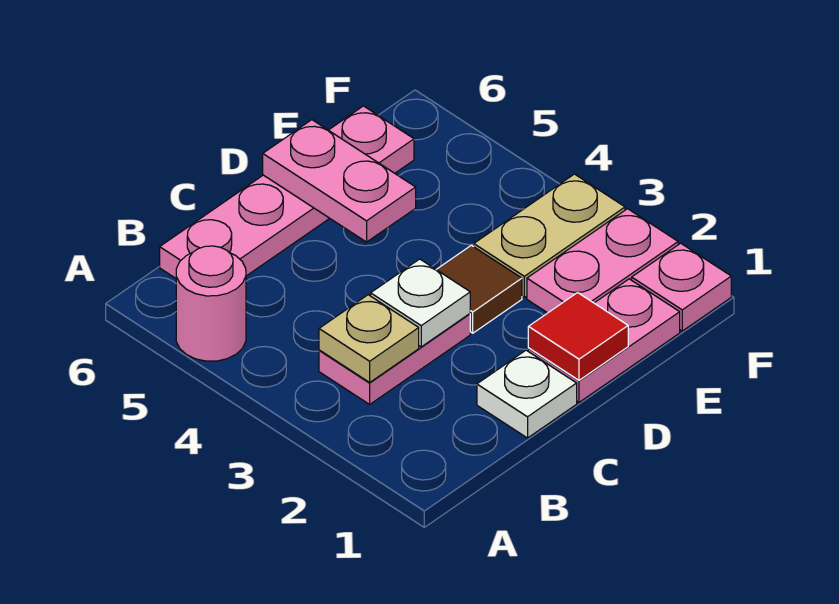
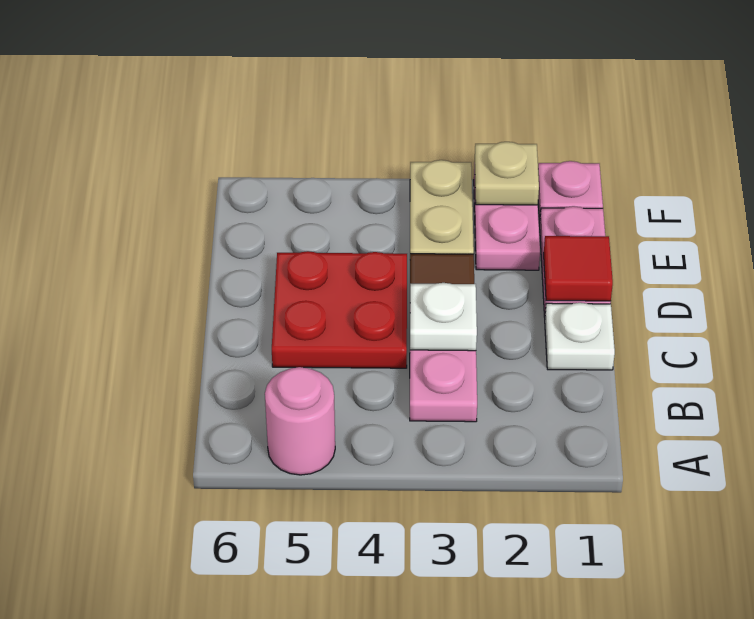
tan 1x1 plate [319,295,419,382] -> tan 1x1 plate moved to [474,142,539,205]
pink 1x4 plate [160,106,414,278] -> none
none -> red 2x2 plate [272,251,407,368]
pink 1x2 plate [263,120,416,242] -> none

